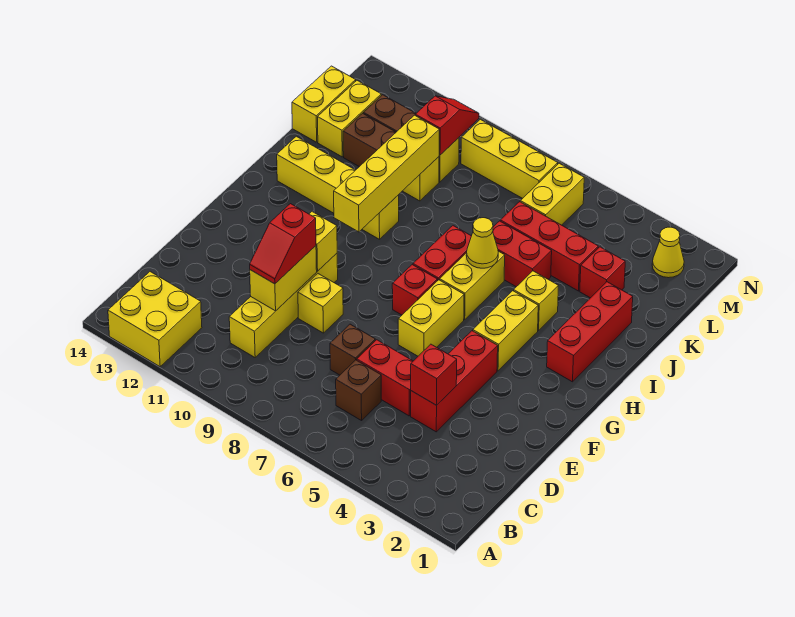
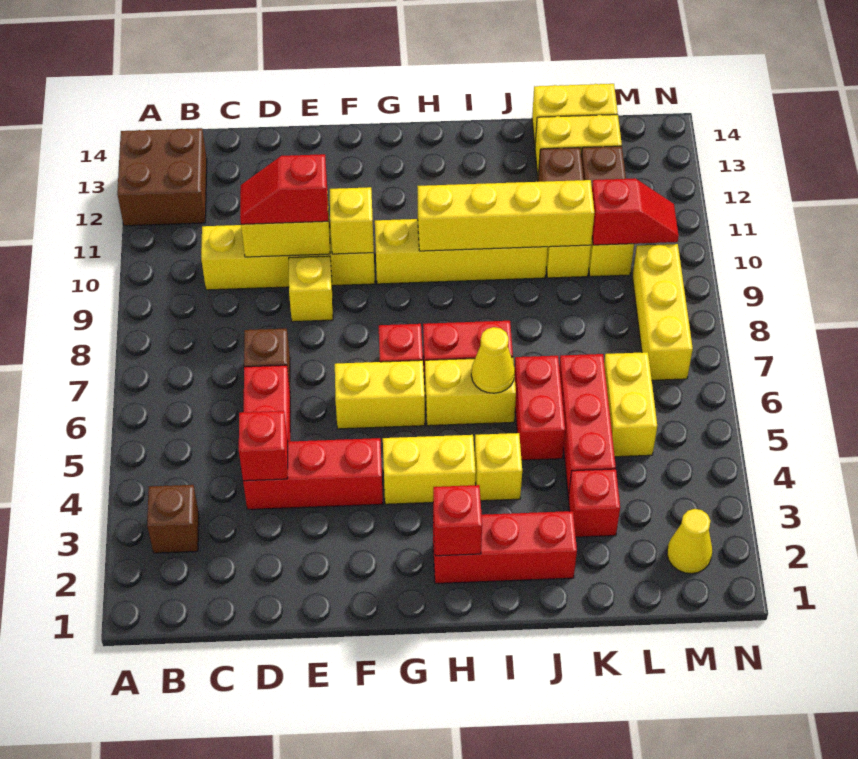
yellow 2x2 brick [108,272,202,367] -> brown 2x2 brick [117,128,207,226]
brown 1x1 brick [336,360,381,421] -> brown 1x1 brick moved to [147,485,199,553]
none -> red 1x1 brick [433,485,482,556]
yellow 1x4 brick [277,136,399,239] -> yellow 1x4 brick turned to [375,219,548,284]
yellow 1x2 brick [520,163,584,225] -> yellow 1x2 brick turned to [604,352,657,457]

